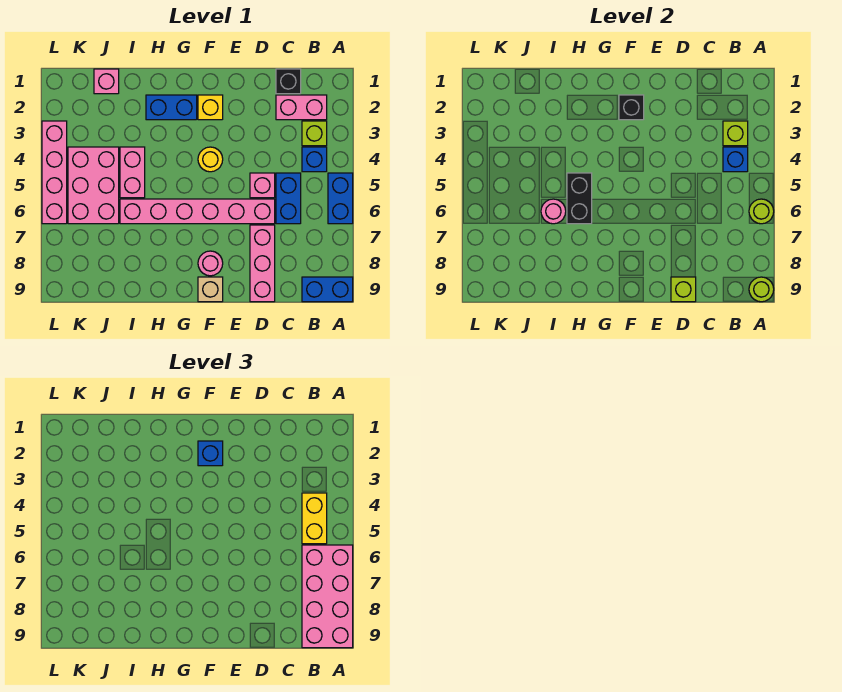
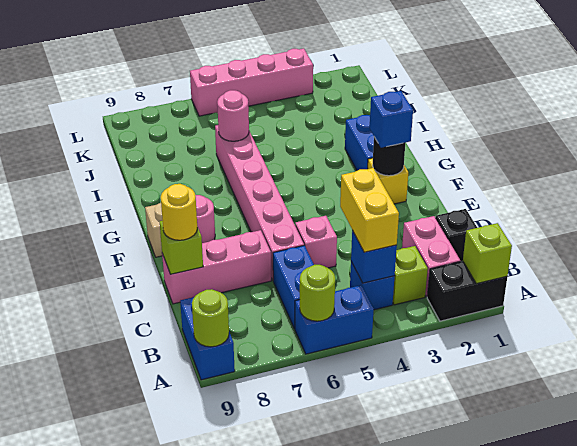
pink 2x4 brick [302,545,353,648] -> none
lime 1x1 brick [723,121,748,146] -> lime 1x1 brick moved to [463,223,512,284]
yellow 1x2 brick [302,493,327,544] -> yellow 1x2 brick turned to [340,168,399,252]
blue 1x2 brick [276,173,301,224] -> blue 1x2 brick turned to [273,246,314,329]
black 1x1 brick [619,95,644,120] -> black 1x1 round brick [373,137,405,176]
yellow 1x1 round brick [198,147,223,172] -> yellow 1x1 round brick moved to [161,184,197,240]
black 1x2 brick [567,173,592,224] -> black 1x2 brick moved to [427,261,507,321]
pink 1x2 brick [120,147,145,198] -> none
pink 1x1 brick [94,69,119,94] -> none
pink 2x3 brick [68,147,119,224] -> none

